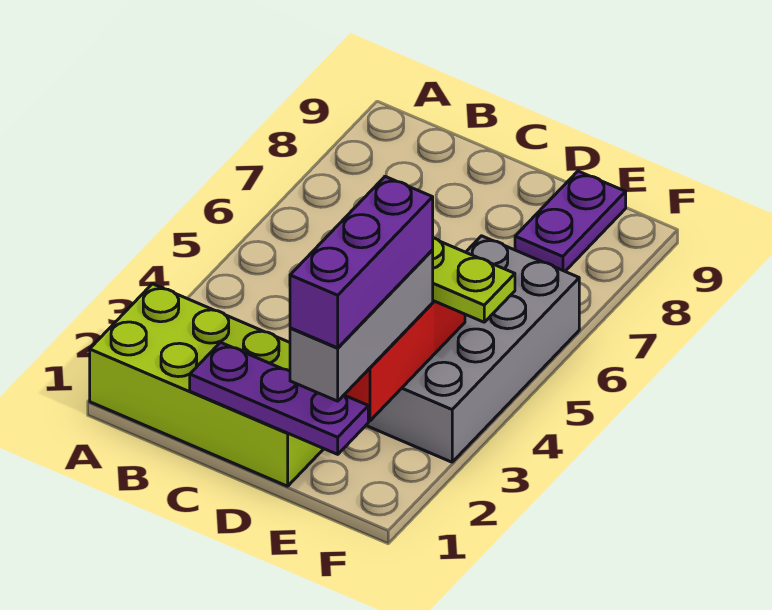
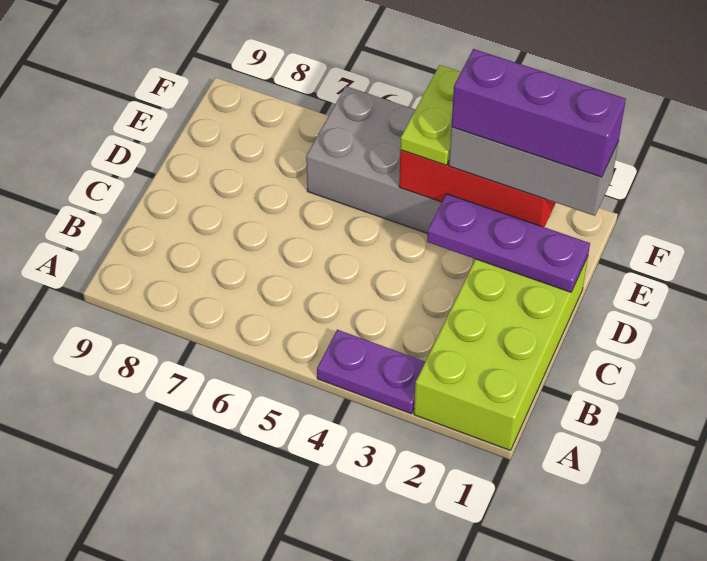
purple 1x3 plate [190,342,368,454] -> purple 1x3 plate turned to [427,194,590,292]
purple 1x2 plate [515,171,626,271] -> purple 1x2 plate moved to [317,330,425,414]

